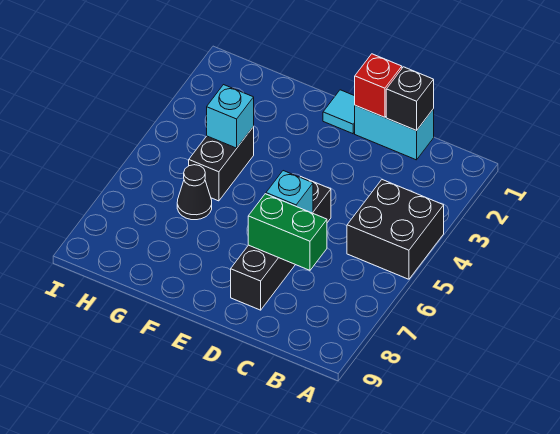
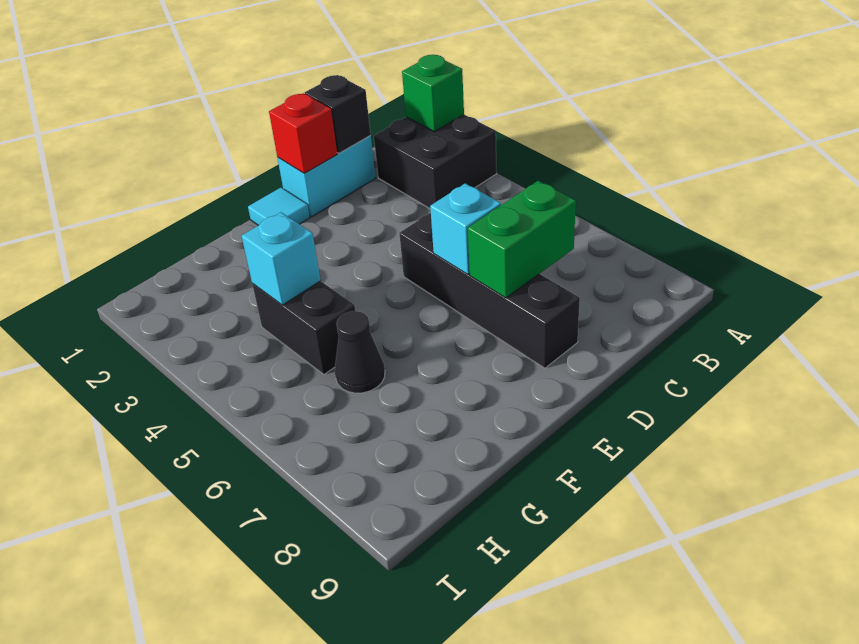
none -> green 1x1 brick [402,55,464,132]
black 2x2 brick [347,179,444,279] -> black 2x2 brick moved to [374,115,497,208]

